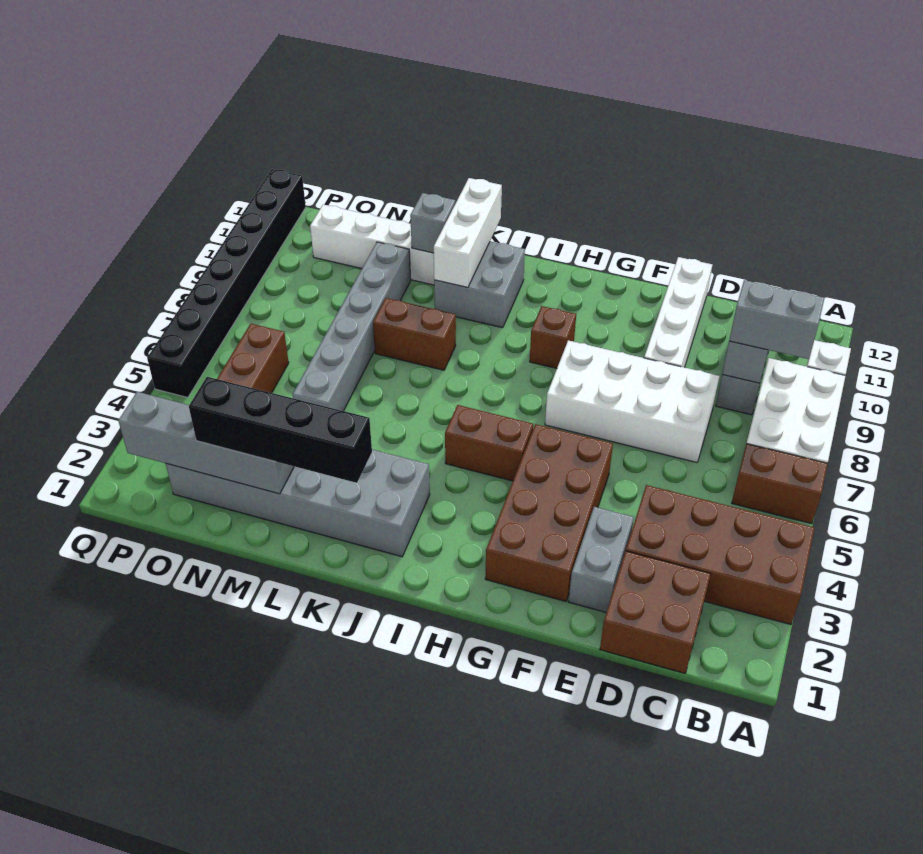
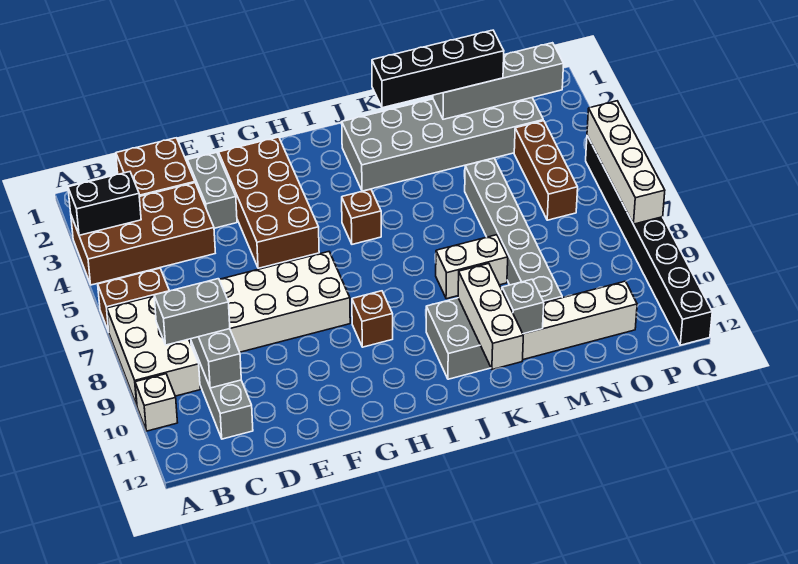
none -> black 1x2 brick [68,172,141,235]
white 1x4 brick [644,257,712,367] -> white 1x4 brick moved to [587,101,665,224]
brown 1x2 brick [445,405,533,481] -> brown 1x1 brick [342,189,381,244]
brown 1x2 brick [373,298,456,370] -> white 1x2 brick [436,235,508,299]

